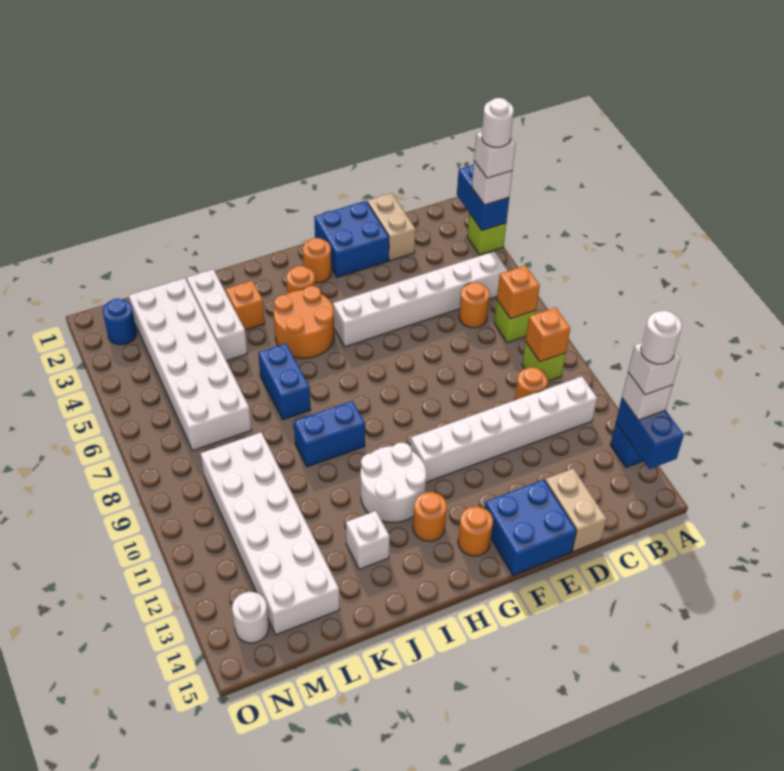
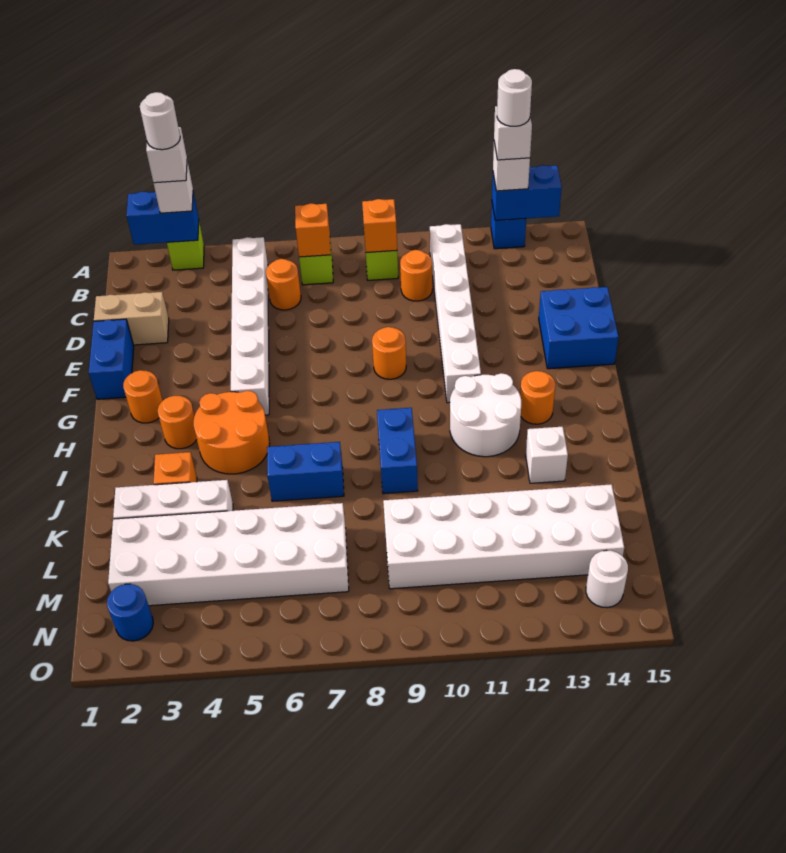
tan 1x2 brick [545,468,607,552] -> none
blue 2x2 brick [314,201,389,277] -> blue 1x2 brick [89,319,134,399]
orange 1x1 round brick [458,507,493,556] -> orange 1x1 round brick moved to [372,327,406,379]

